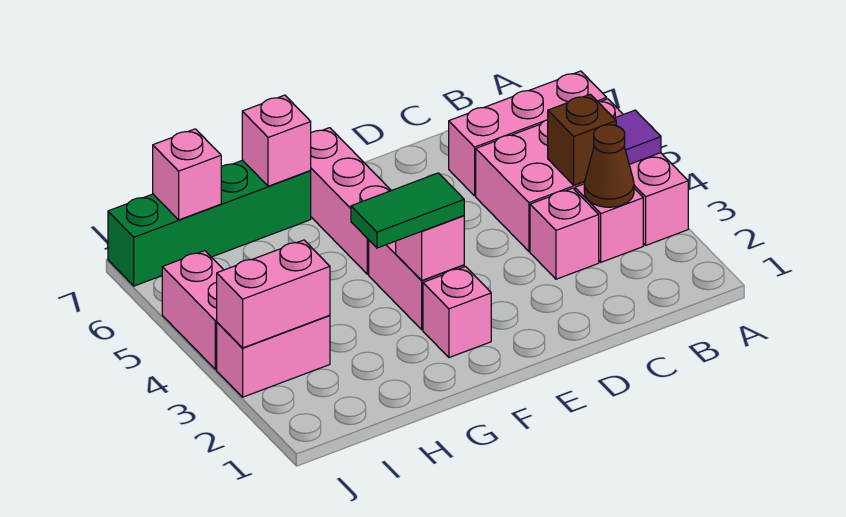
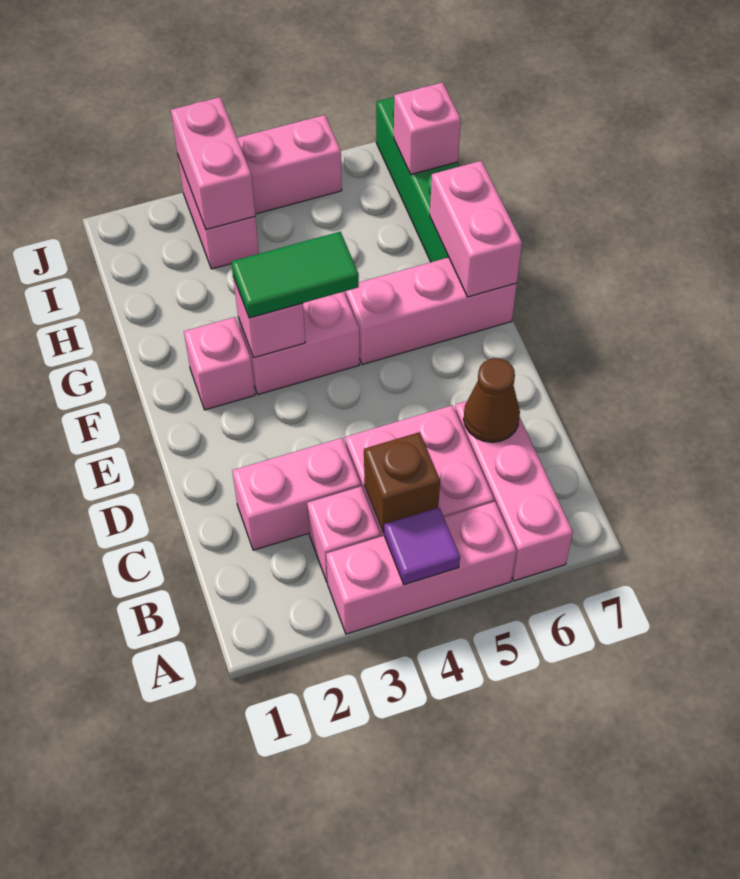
brown 1x1 cone [584,125,634,207] -> brown 1x1 cone moved to [463,358,520,442]
pink 1x1 brick [530,188,599,279] -> pink 1x2 brick [232,438,361,550]
green 1x2 tile [351,173,464,248] -> green 1x2 tile turned to [232,232,359,318]
pink 1x1 brick [242,95,311,186] -> pink 1x2 brick [430,161,522,297]

